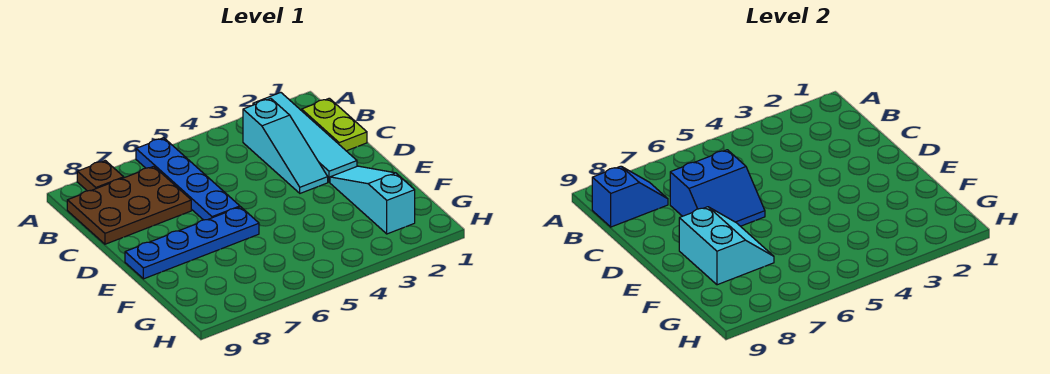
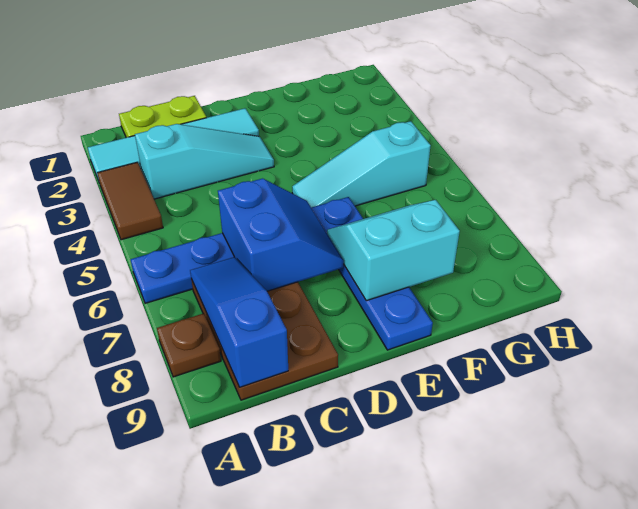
none -> brown 1x2 tile [97,162,163,240]
blue 1x2 slope [592,166,668,227] -> blue 1x3 slope [190,257,288,387]
cyan 1x3 slope [330,166,415,234] -> cyan 1x3 slope moved to [292,121,431,207]

